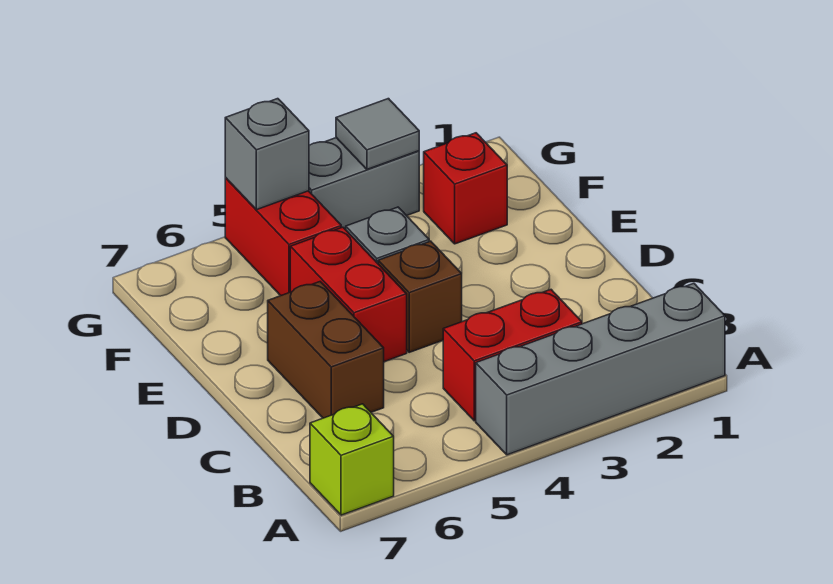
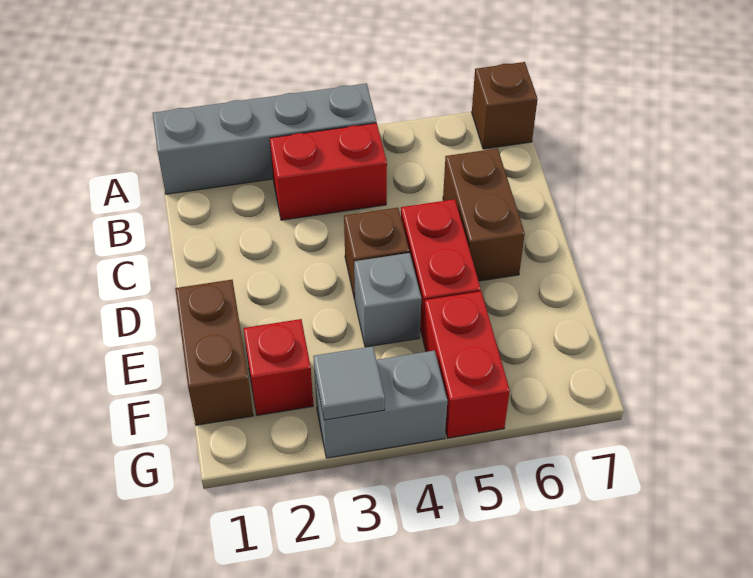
lime 1x1 brick [310,404,394,515] -> brown 1x1 brick [472,62,538,149]
none -> brown 1x2 brick [175,280,253,425]
grey 1x1 brick [225,99,309,210] -> none

